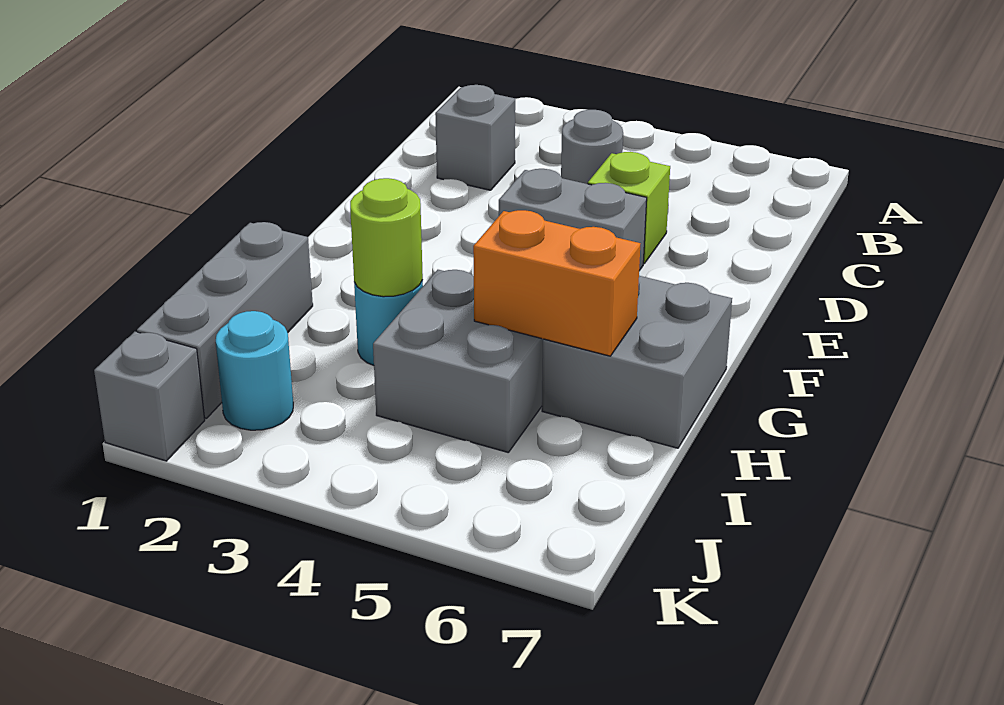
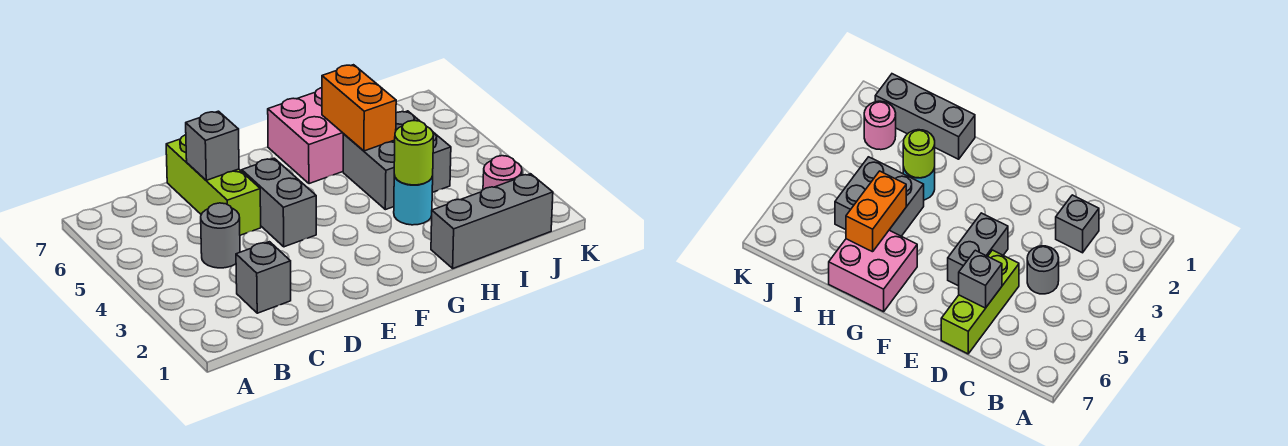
lime 1x1 brick [588,152,670,264] -> lime 1x3 brick [166,135,261,235]
grey 2x2 brick [542,275,732,448] -> pink 2x2 brick [268,88,343,184]
cyan 1x1 round brick [216,311,293,430] -> pink 1x1 round brick [483,156,522,190]
grey 1x1 brick [94,332,205,461] -> grey 1x1 brick moved to [186,111,239,180]

